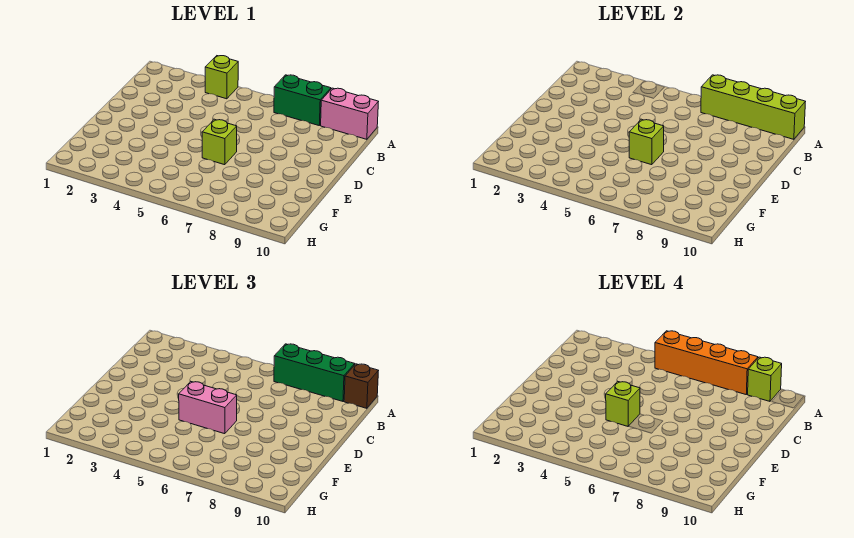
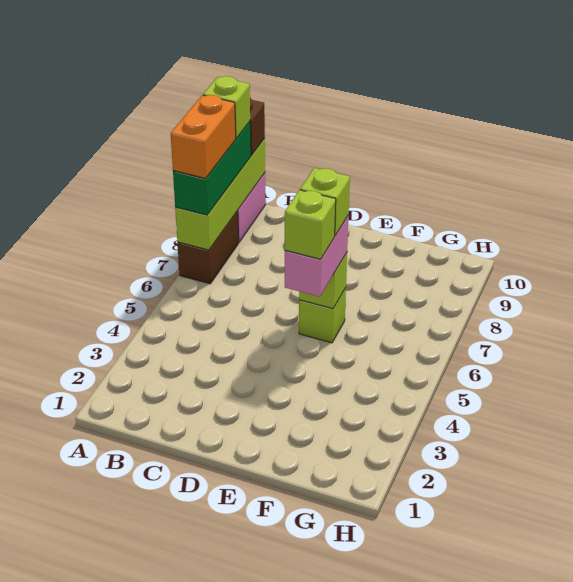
lime 1x1 brick [205,56,238,99] -> lime 1x1 brick moved to [300,168,350,236]
orange 1x4 brick [655,331,758,394] -> orange 1x2 brick [171,95,236,178]
green 1x2 brick [274,75,331,125] -> brown 1x2 brick [177,211,239,284]

